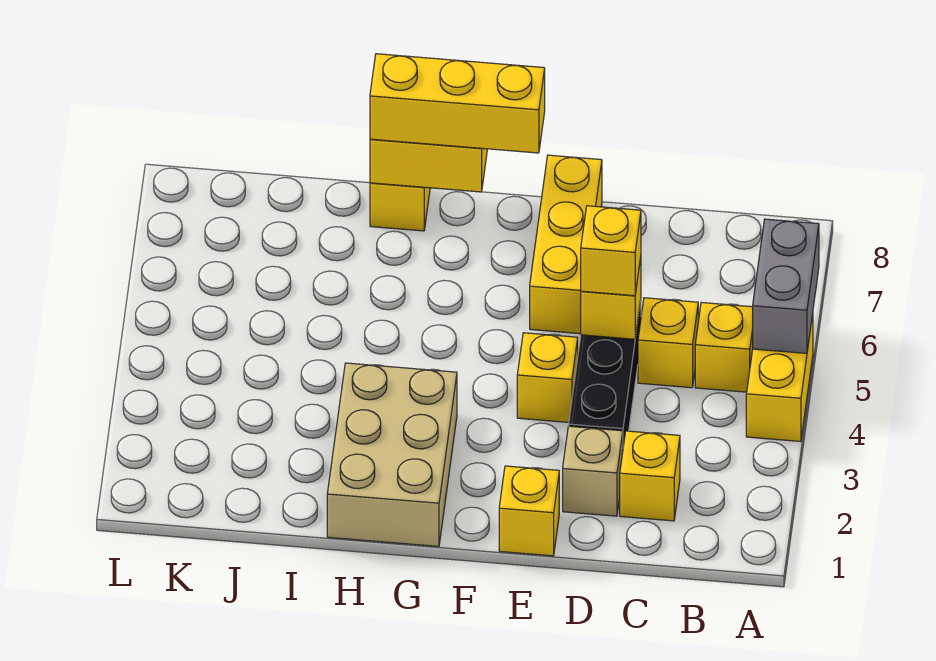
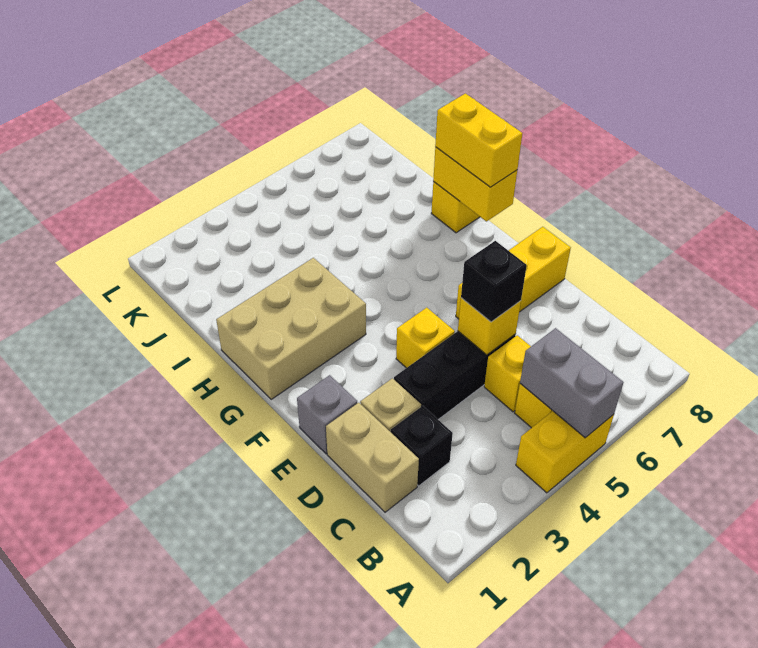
grey 1x2 brick [753,219,819,353] -> grey 1x2 brick turned to [520,328,624,438]
none -> tan 1x2 brick [326,403,419,512]
yellow 1x1 brick [620,431,680,521] -> black 1x1 brick [391,406,453,486]
yellow 1x1 brick [581,206,641,296] -> black 1x1 brick [461,241,527,322]
yellow 1x1 brick [499,466,559,556] -> grey 1x1 brick [297,375,357,454]
yellow 1x3 brick [370,54,545,153] -> yellow 1x2 brick [435,93,522,187]

